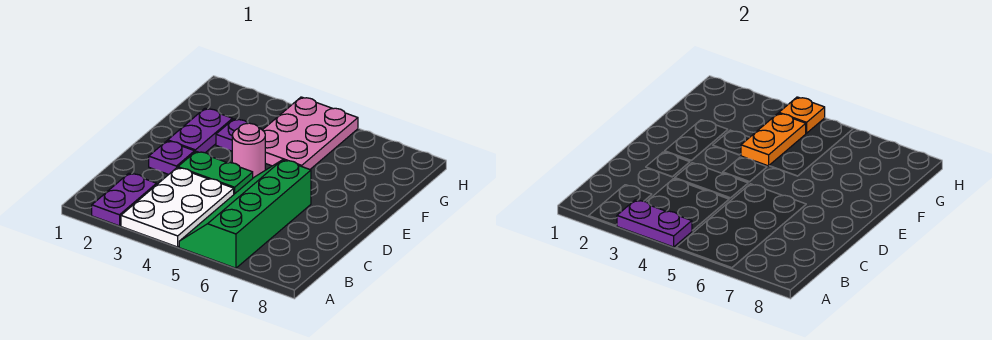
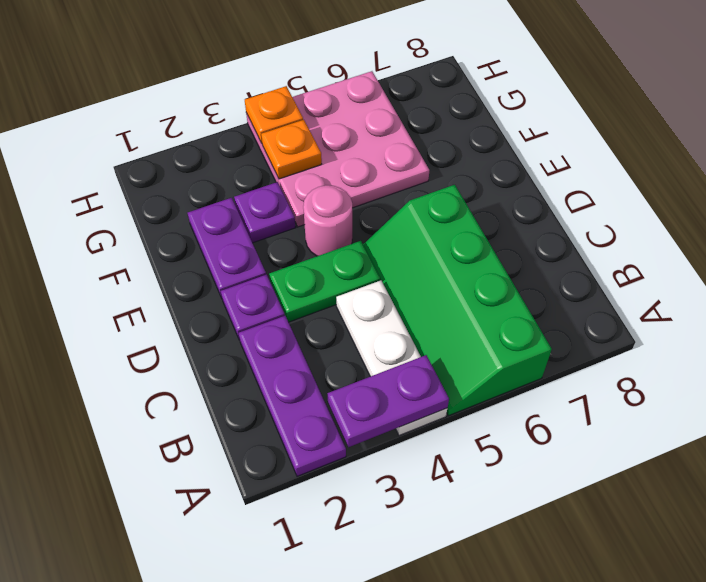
purple 1x2 plate [92,173,157,226] -> purple 1x3 plate [239,316,346,476]
white 2x3 plate [121,168,234,247] -> white 1x3 plate [336,280,447,435]
pink 2x3 plate [263,97,358,169] -> pink 3x3 plate [246,71,429,227]
orange 1x2 plate [741,113,806,166] -> orange 1x1 plate [261,120,322,179]

